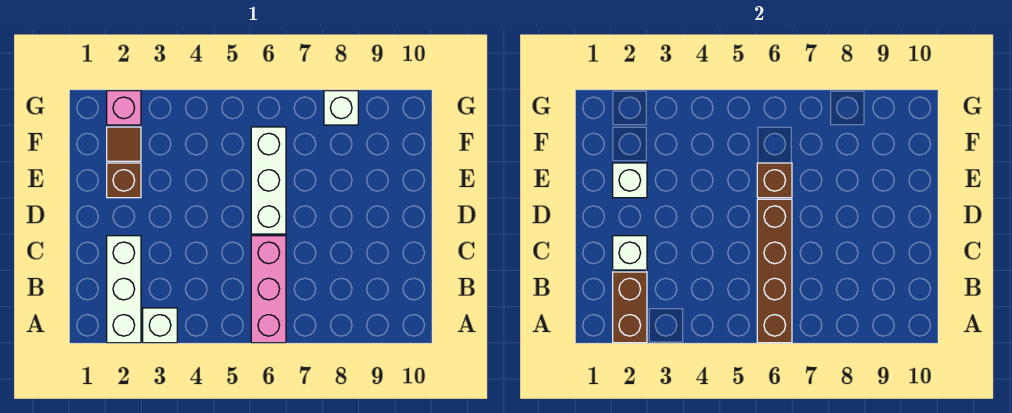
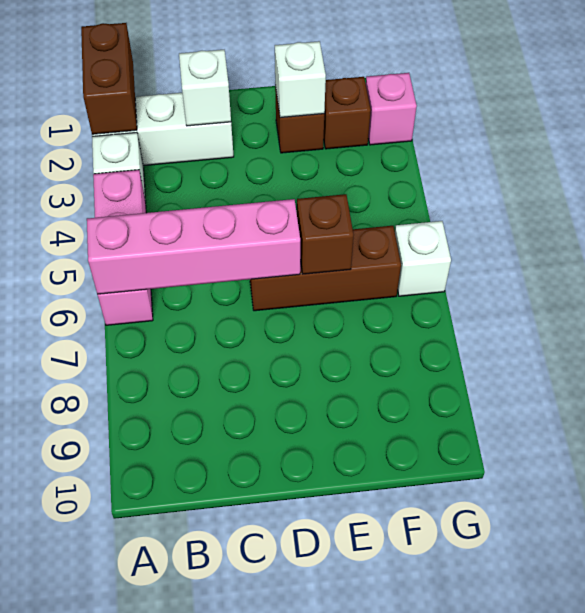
brown 1x2 brick [613,272,647,343] -> brown 1x2 brick turned to [81,23,137,134]
pink 1x3 brick [251,236,286,343] -> pink 1x3 brick turned to [93,170,153,325]
brown 1x4 brick [757,199,792,343] -> pink 1x4 brick [87,199,300,294]
white 1x3 brick [251,127,286,234] -> brown 1x3 brick [250,226,401,311]
brown 1x1 tile [107,127,141,161] -> brown 1x1 brick [324,77,371,149]
white 1x1 brick [324,91,358,125] -> white 1x1 brick moved to [395,221,451,296]

